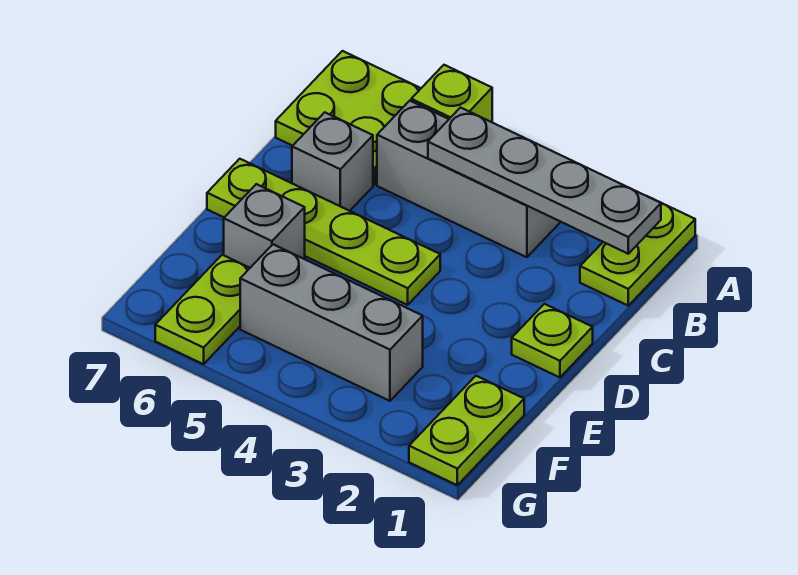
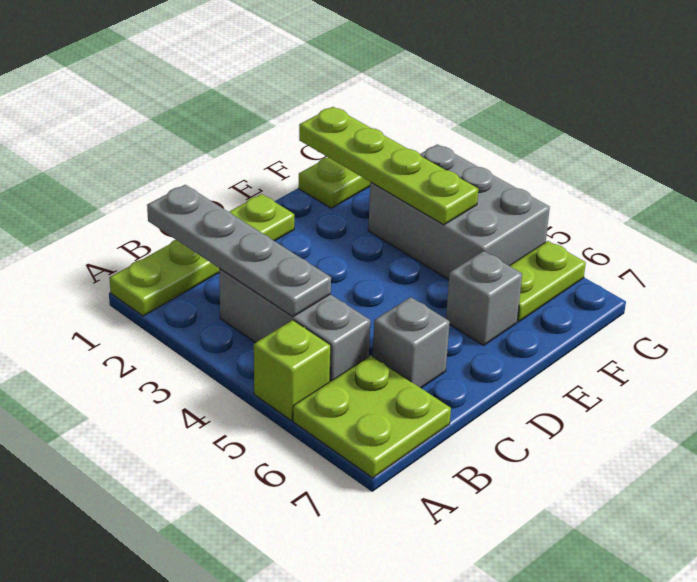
lime 1x4 plate [207,159,440,305] -> lime 1x4 plate moved to [299,107,478,225]
grey 1x3 brick [240,244,423,401] -> grey 2x3 brick [368,144,550,280]

